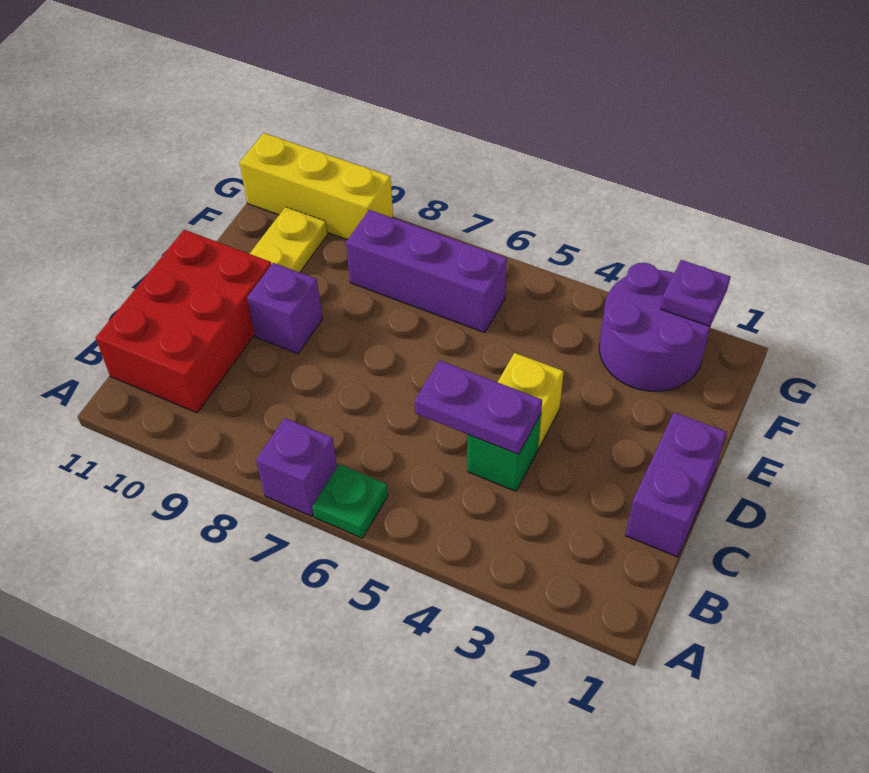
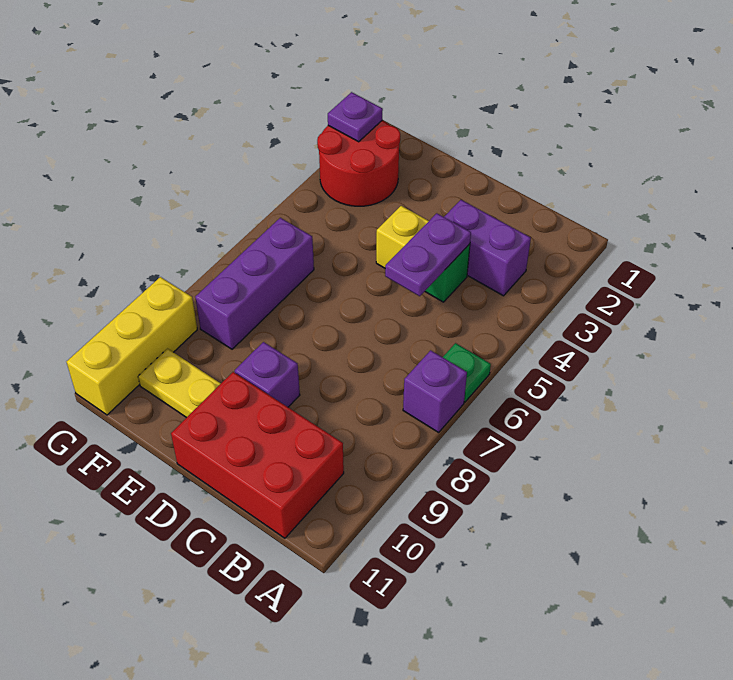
purple 1x2 brick [626,412,727,557] -> purple 1x2 brick moved to [444,200,531,296]
purple 2x2 round brick [599,263,711,391] -> red 2x2 round brick [317,121,400,206]

